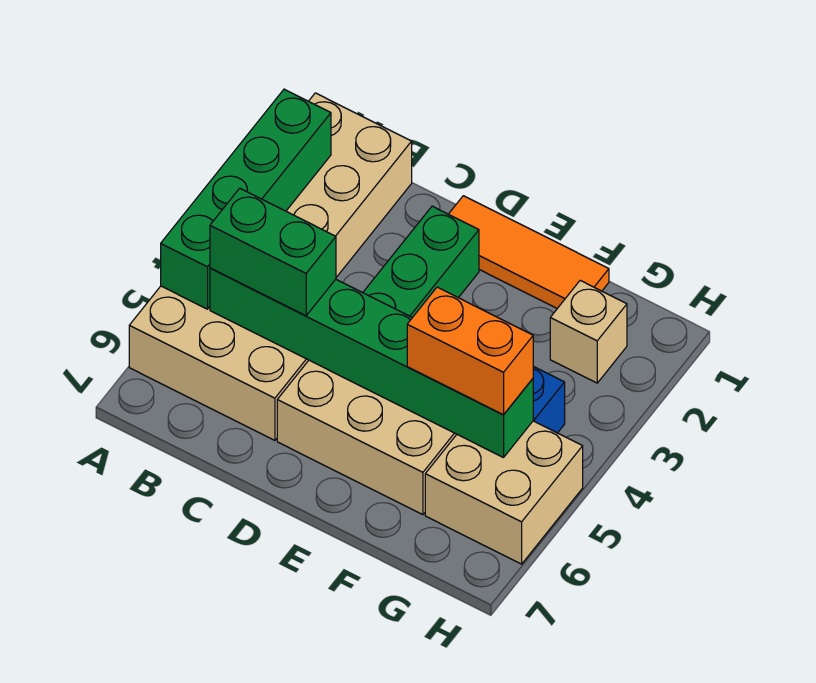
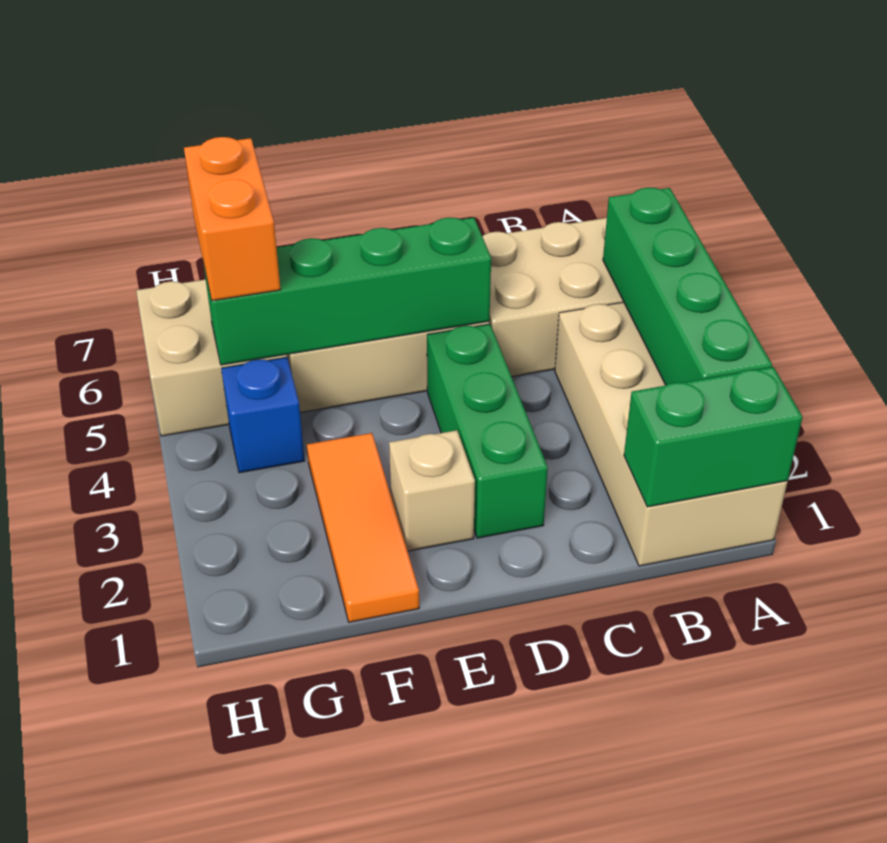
green 1x6 brick [210,268,533,458] -> green 1x4 brick [203,218,491,365]
green 1x2 brick [210,188,336,316] -> green 1x2 brick moved to [624,367,802,507]
orange 1x3 tile [449,196,609,308] -> orange 1x3 tile turned to [307,433,419,622]
orange 1x2 brick [407,287,533,415] -> orange 1x2 brick turned to [184,137,281,301]
tan 1x1 brick [550,280,627,383] -> tan 1x1 brick moved to [389,430,475,551]

